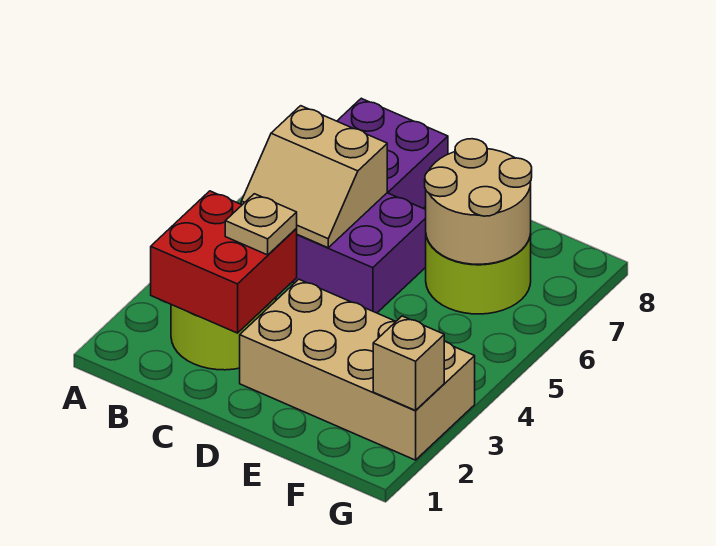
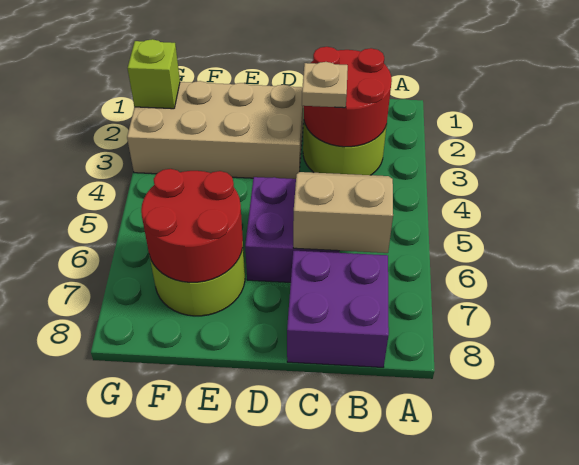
red 2x2 brick [151,191,297,333] -> red 2x2 round brick [304,47,392,147]
tan 2x2 round brick [425,139,532,264] -> red 2x2 round brick [141,169,243,282]
tan 1x1 brick [373,316,444,410] -> lime 1x1 brick [128,39,180,109]

